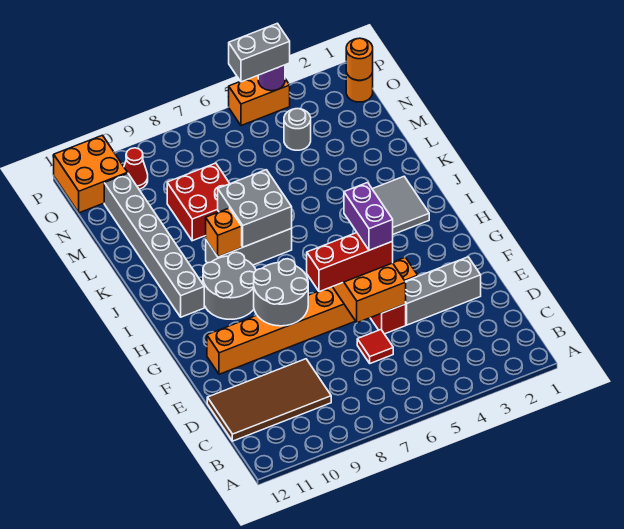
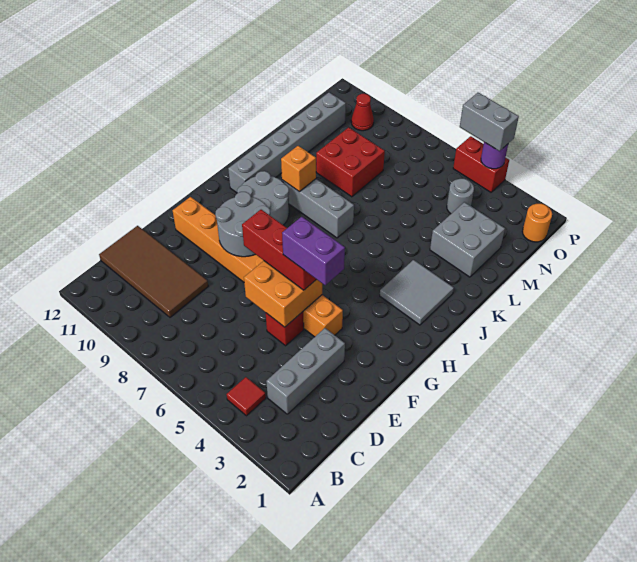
red 1x1 tile [357,330,393,363] -> red 1x1 tile moved to [226,377,266,416]
grey 1x3 brick [405,257,481,325] -> grey 1x3 brick turned to [266,328,345,414]
purple 1x2 brick [344,183,393,250] -> purple 1x2 brick turned to [282,217,345,285]
grey 2x2 brick [218,170,292,247] -> grey 2x2 brick moved to [430,202,505,277]
orange 1x1 round brick [346,38,373,80] -> none
orange 2x2 brick [54,135,128,213] -> none
orange 1x2 brick [229,76,290,126] -> red 1x2 brick [453,136,509,192]

